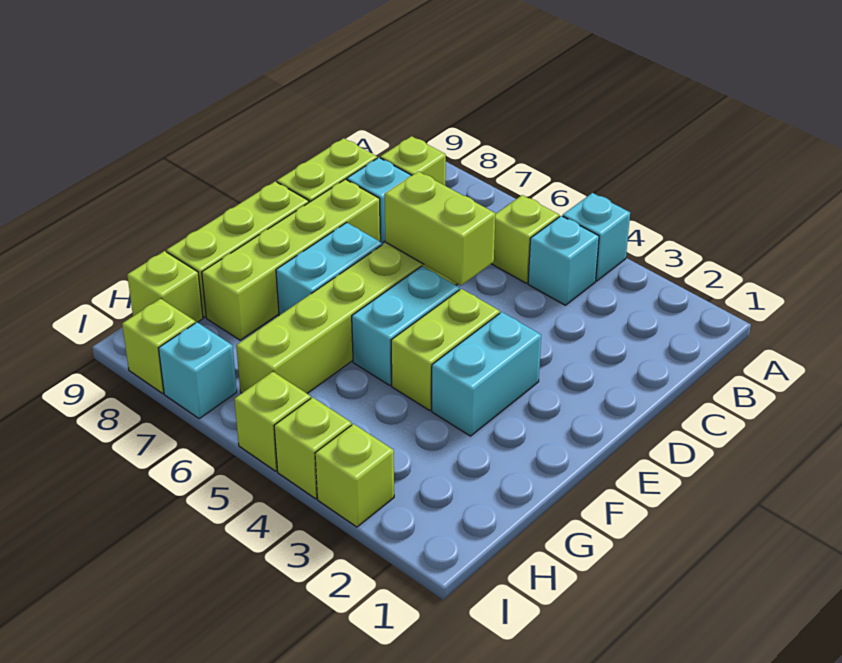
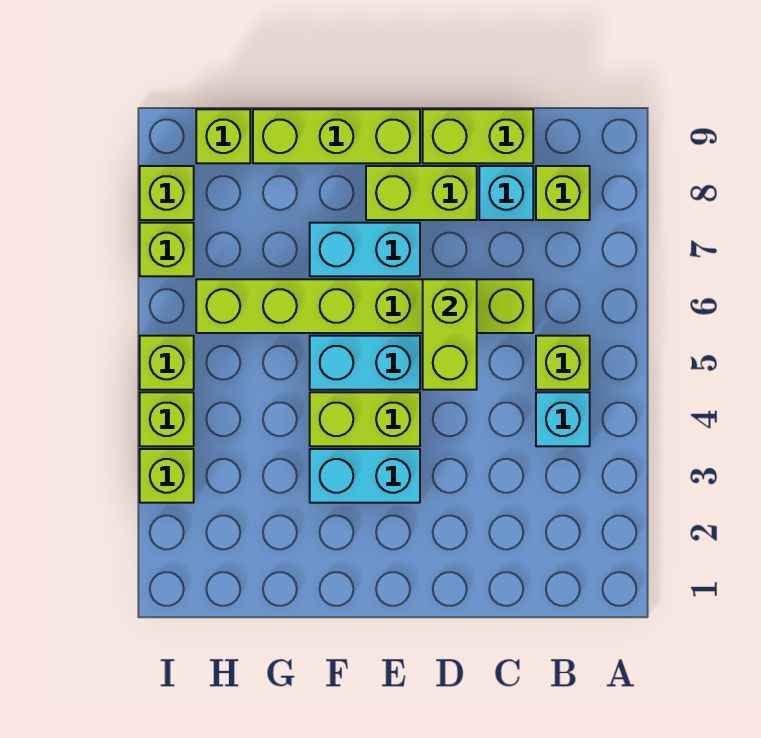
cyan 1x1 brick [563,193,630,281] -> none
lime 1x4 brick [202,179,380,340] -> lime 1x2 brick [366,166,477,220]
cyan 1x1 brick [159,322,237,418] -> lime 1x1 brick [140,223,194,276]

